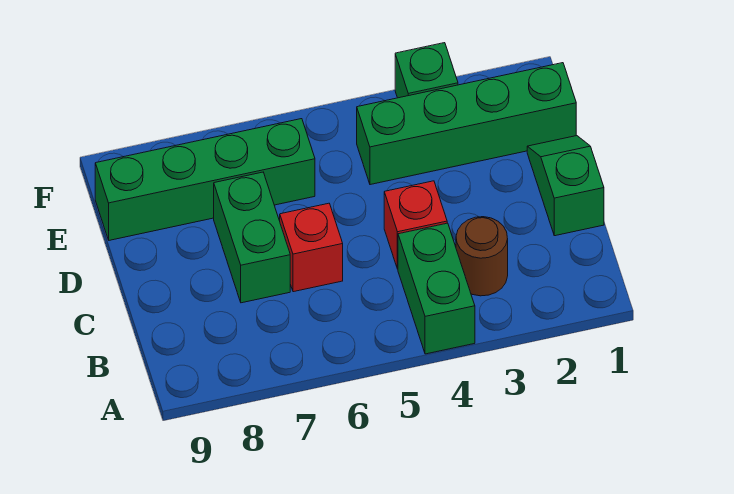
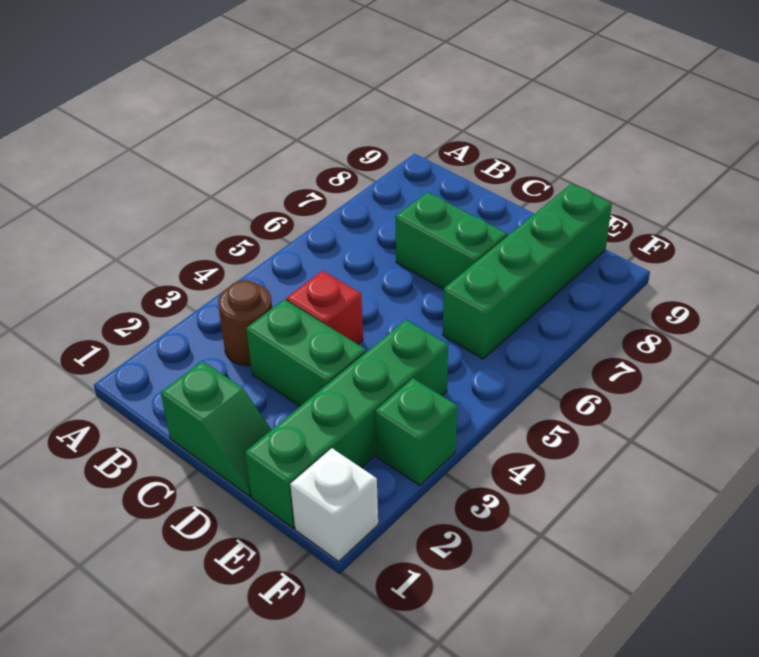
green 1x2 brick [398,223,475,354] -> green 1x2 brick moved to [246,299,366,406]
red 1x1 brick [280,203,343,292] -> none
none -> white 1x1 brick [290,448,378,561]

